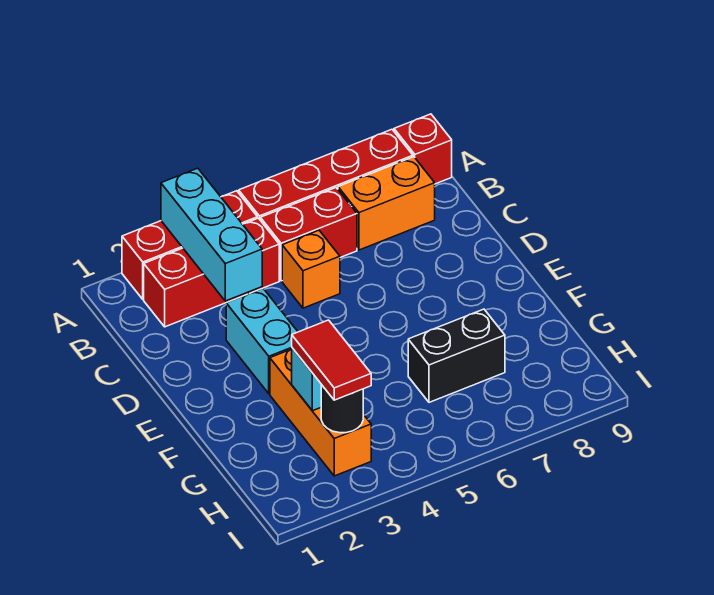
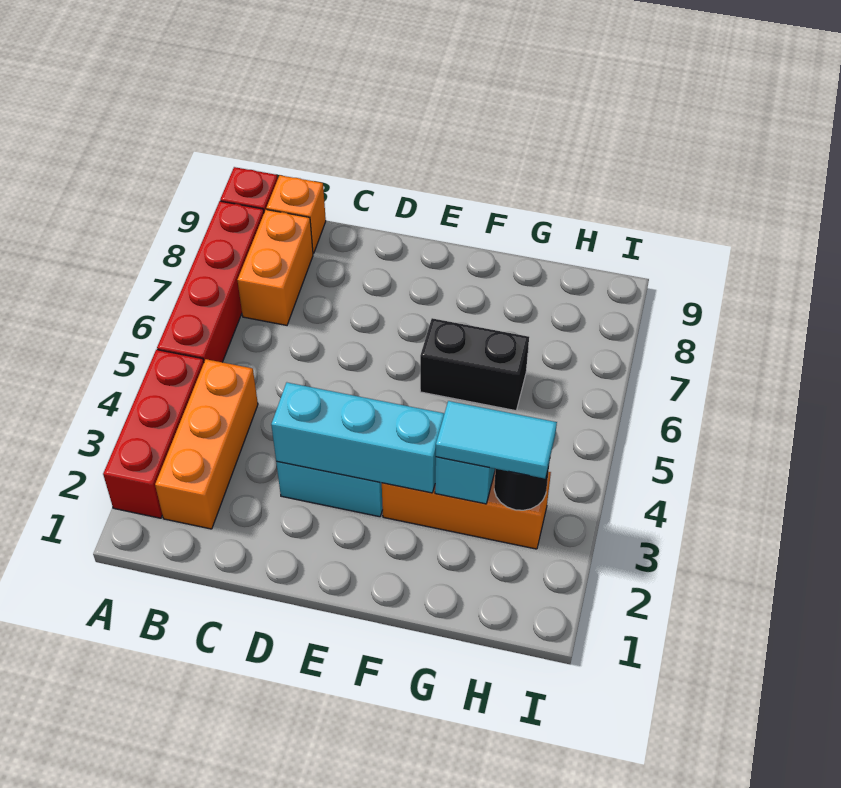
cyan 1x3 brick [161,168,262,301] -> cyan 1x3 brick moved to [271,383,444,493]
red 1x3 brick [144,218,279,327] -> orange 1x3 brick [155,359,258,529]
red 1x2 brick [260,188,357,281] -> none
orange 1x1 brick [282,230,340,308] -> orange 1x1 brick moved to [266,175,326,254]
red 1x2 tile [292,320,371,400] -> cyan 1x2 tile [436,401,557,479]
black 1x2 brick [408,309,505,402] -> black 1x2 brick turned to [420,318,529,411]

